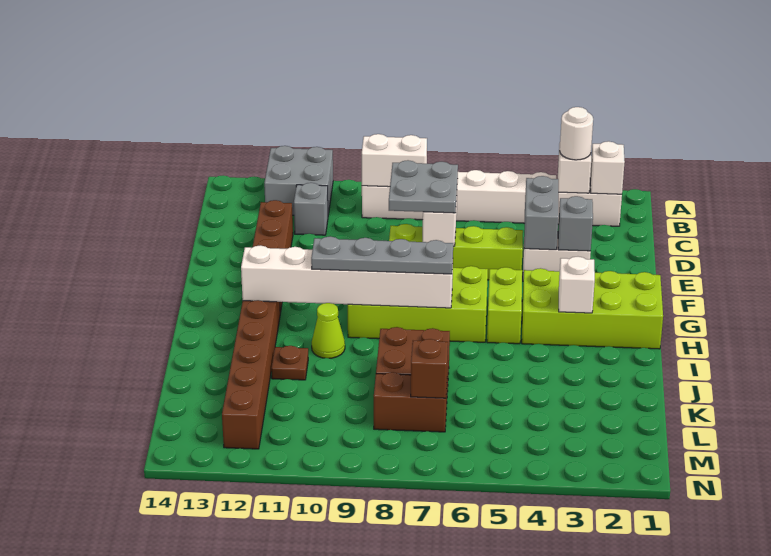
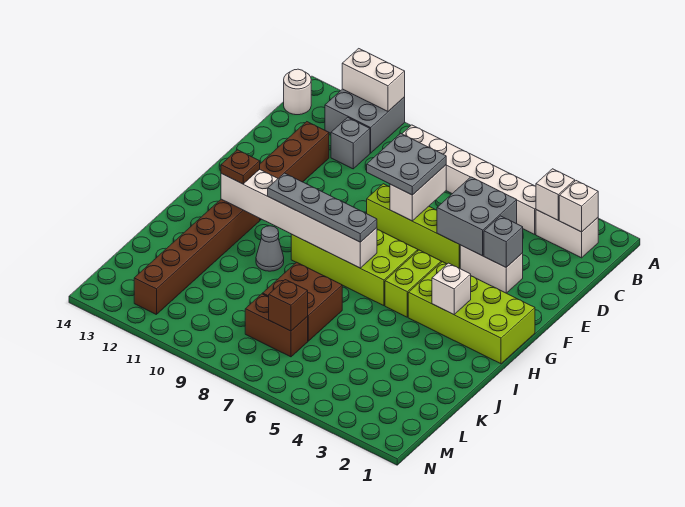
white 1x1 round brick [560,107,593,160] -> white 1x1 round brick moved to [284,69,311,115]
white 1x2 brick [362,134,427,187] -> white 1x2 brick moved to [342,49,405,111]
grey 1x2 brick [524,176,559,250] -> grey 2x2 brick [437,177,517,256]
lime 1x1 cone [312,303,345,358] -> grey 1x1 cone [256,226,284,271]
brown 1x1 plate [271,346,308,380] -> brown 1x1 plate moved to [221,150,260,184]

